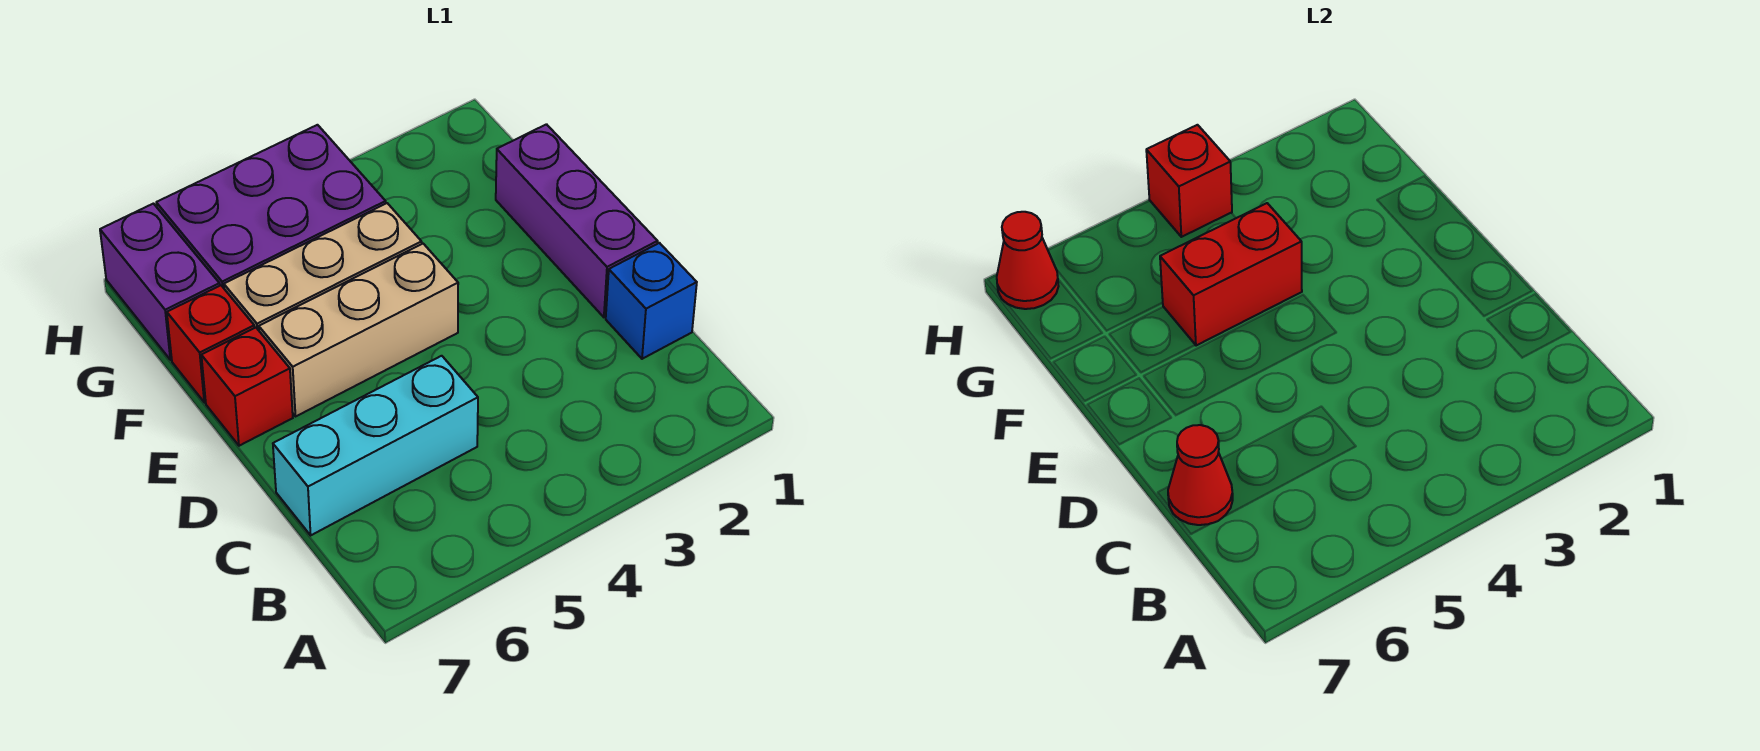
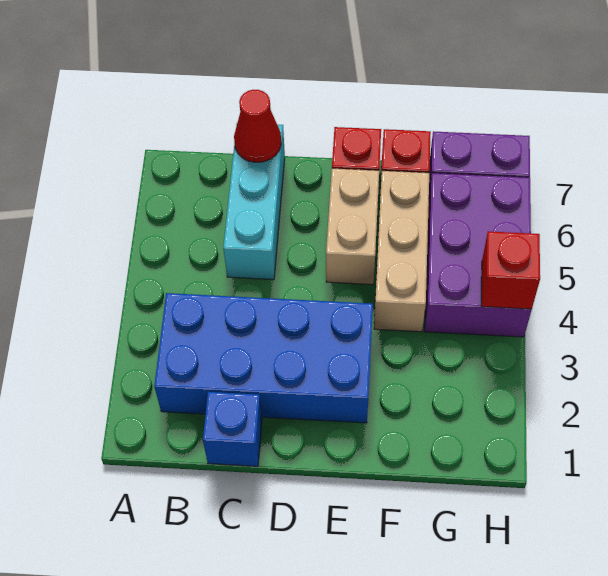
none -> blue 2x4 brick [154,293,373,423]
purple 1x3 brick [496,124,658,317] -> none
tan 1x3 brick [259,244,458,416] -> tan 1x2 brick [326,168,379,285]
red 1x2 brick [1160,203,1302,346] -> none
red 1x1 cone [997,212,1059,309] -> none

